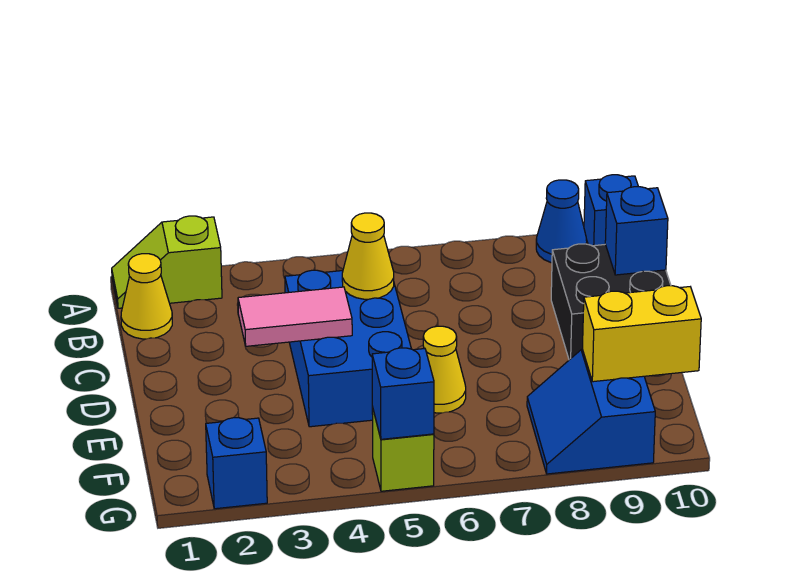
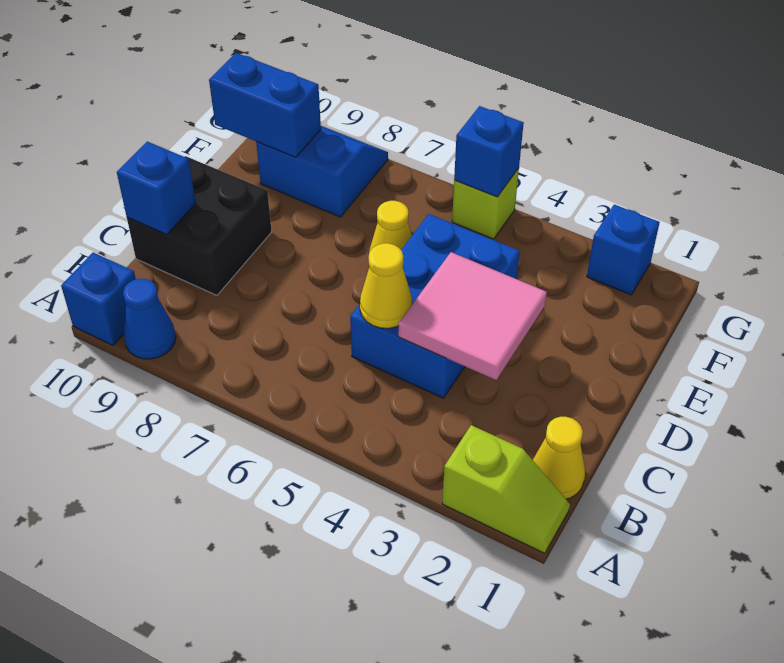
pink 1x2 tile [238,287,352,346] -> pink 2x2 tile [398,252,547,380]
blue 2x2 slope [527,350,655,474] -> blue 2x2 slope turned to [256,126,388,217]
yellow 1x2 brick [582,286,701,382] -> blue 1x2 brick [209,53,321,157]

